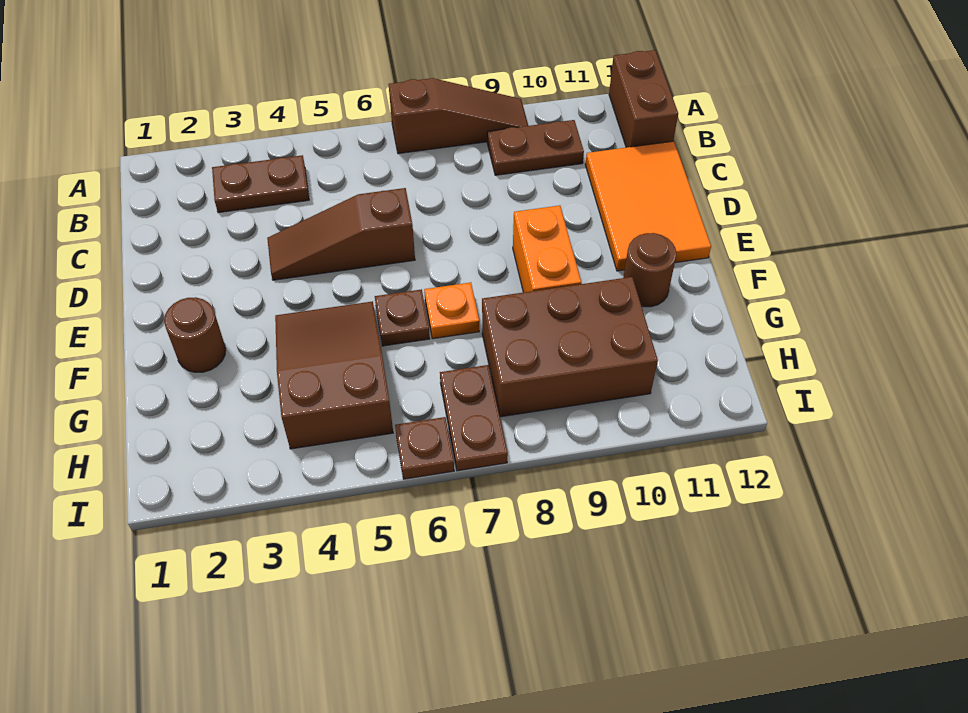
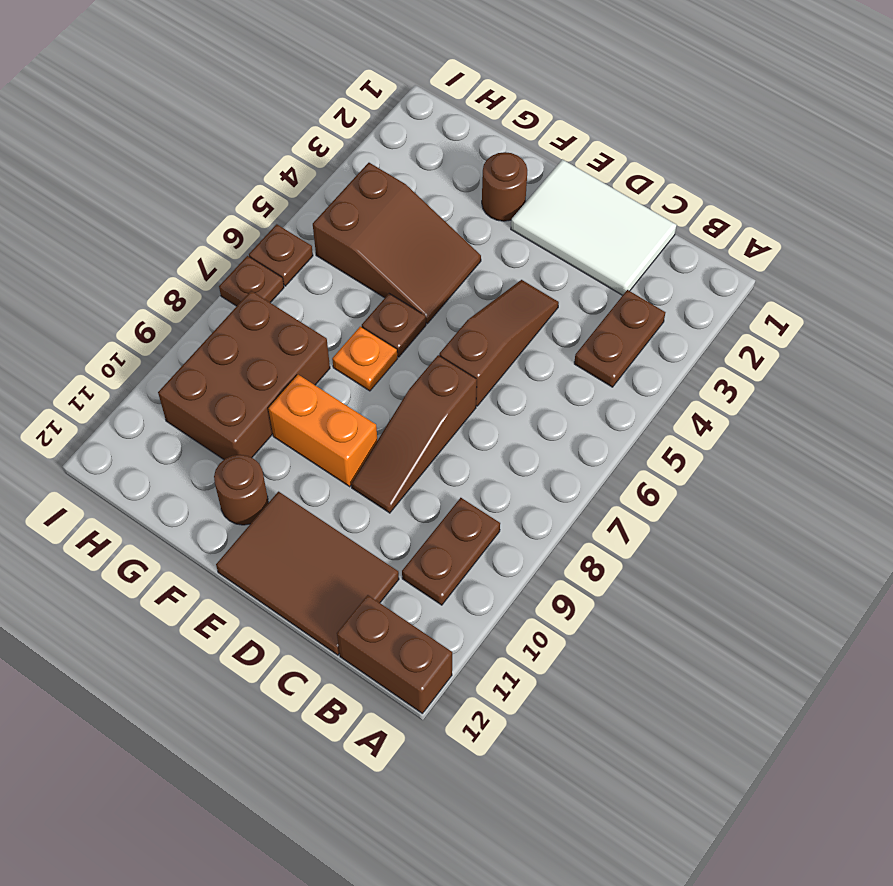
brown 1x3 slope [389,78,528,154] -> brown 1x3 slope moved to [351,355,477,513]
none -> white 2x3 tile [511,160,677,295]
orange 2x3 tile [585,141,711,271] -> brown 2x3 tile [216,492,399,655]
brown 1x2 plate [440,365,508,471] -> brown 1x1 plate [219,256,284,306]

